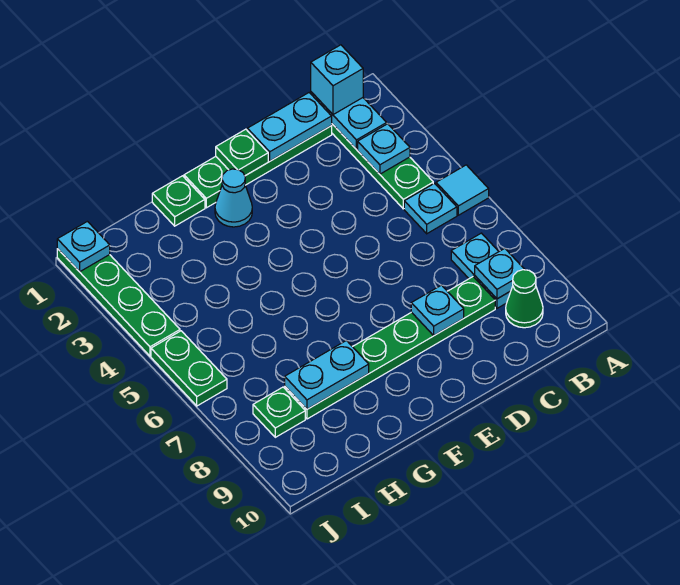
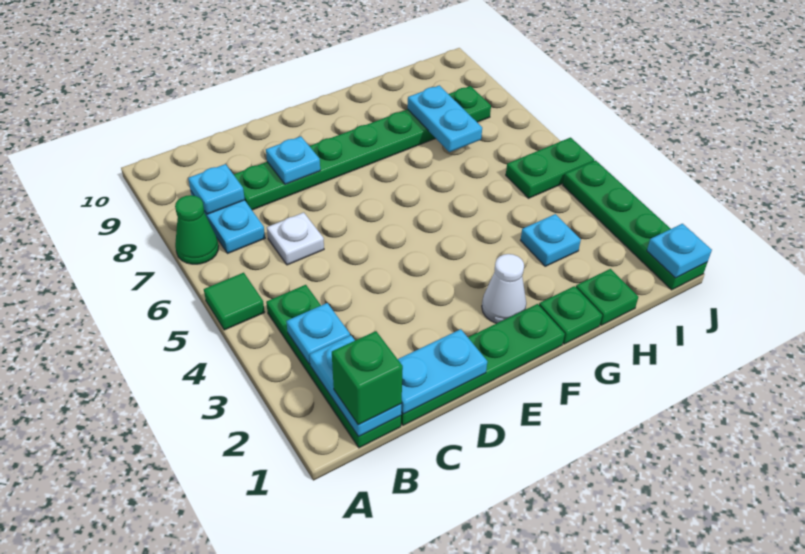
cyan 1x1 tile [436,165,489,215] -> green 1x1 tile [204,273,265,330]
cyan 1x1 brick [311,45,363,115] -> green 1x1 brick [332,331,403,425]
cyan 1x1 plate [404,183,457,234] -> cyan 1x1 plate moved to [520,214,581,266]
green 1x1 cone [506,270,543,328] -> green 1x1 cone moved to [175,195,218,264]
none -> white 1x1 plate [267,212,324,265]
green 1x1 plate [216,129,268,176] -> green 1x1 plate moved to [576,269,638,325]
cyan 1x1 cone [215,169,252,227] -> white 1x1 cone [482,254,526,324]
cyan 1x2 plate [285,340,369,409] -> cyan 1x2 plate turned to [408,85,482,152]
green 1x2 plate [151,331,227,406] -> green 1x2 plate turned to [506,138,594,198]

